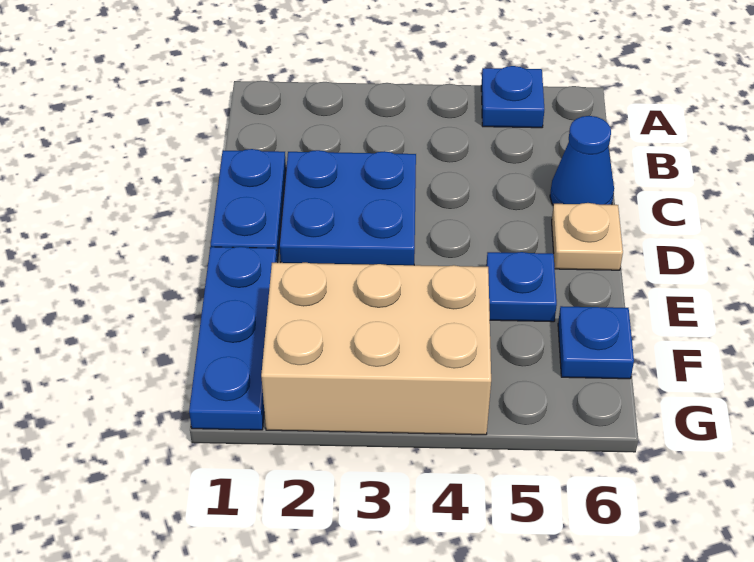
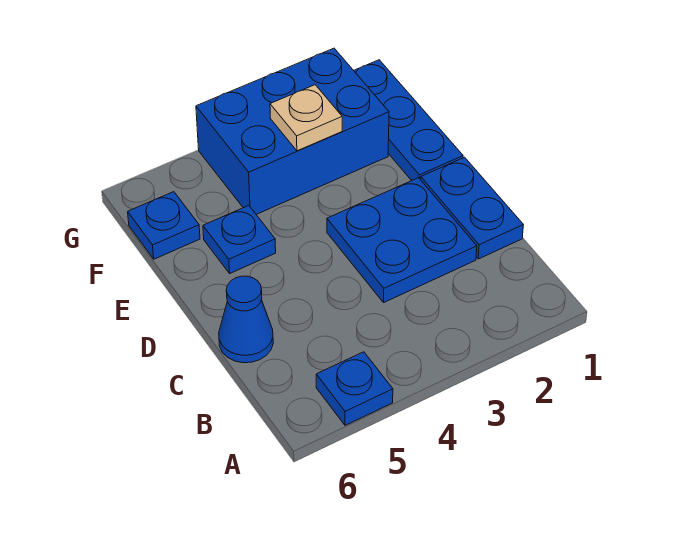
tan 1x1 plate [552,203,623,270] -> tan 1x1 plate moved to [270,85,342,151]
tan 2x3 brick [261,262,491,435] -> blue 2x3 brick [196,48,389,214]

